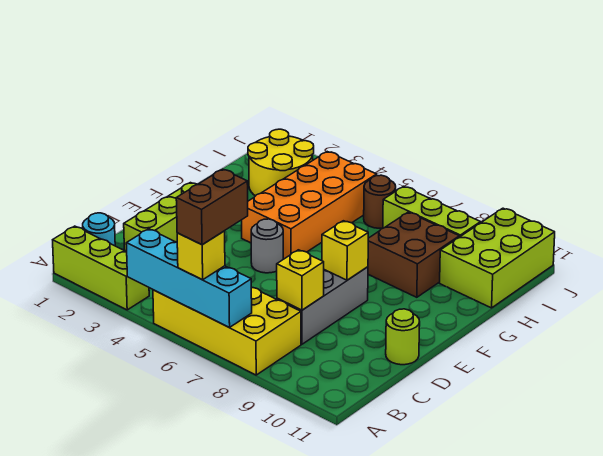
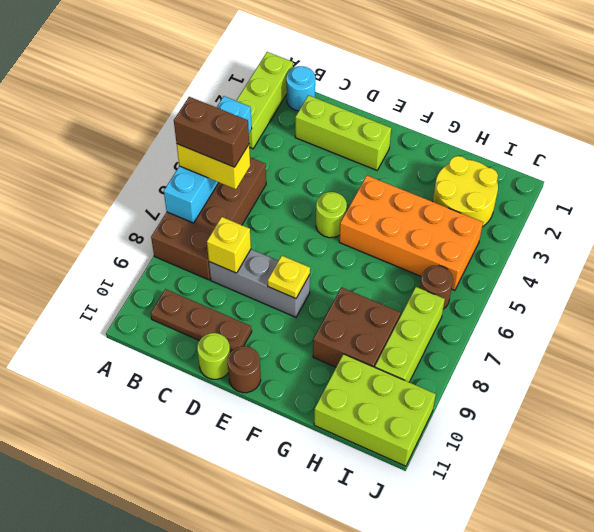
yellow 2x4 brick [153,287,301,375] -> brown 2x4 brick [151,158,266,280]
yellow 1x1 brick [177,231,225,280] -> yellow 1x2 brick [177,144,250,189]
none -> brown 1x3 plate [151,289,252,353]
grey 1x1 round brick [251,219,283,273] -> lime 1x1 round brick [316,192,347,238]
yellow 1x1 brick [322,221,368,280] -> yellow 1x1 plate [268,256,310,299]
none -> brown 1x1 round brick [228,346,261,393]

